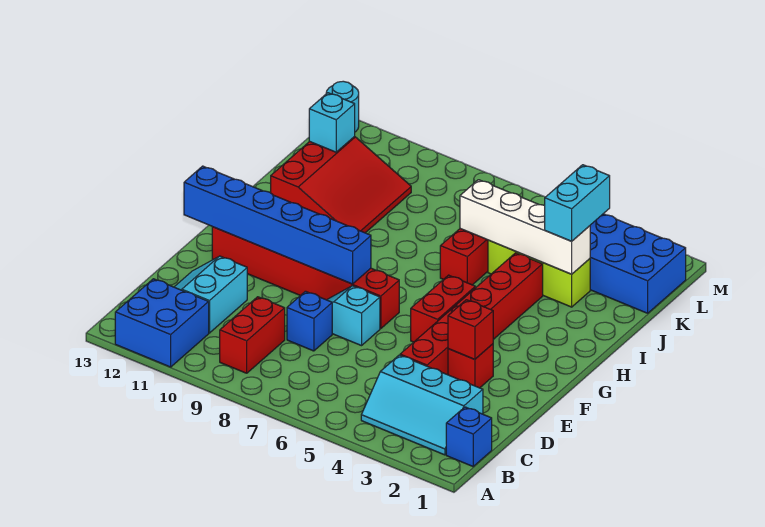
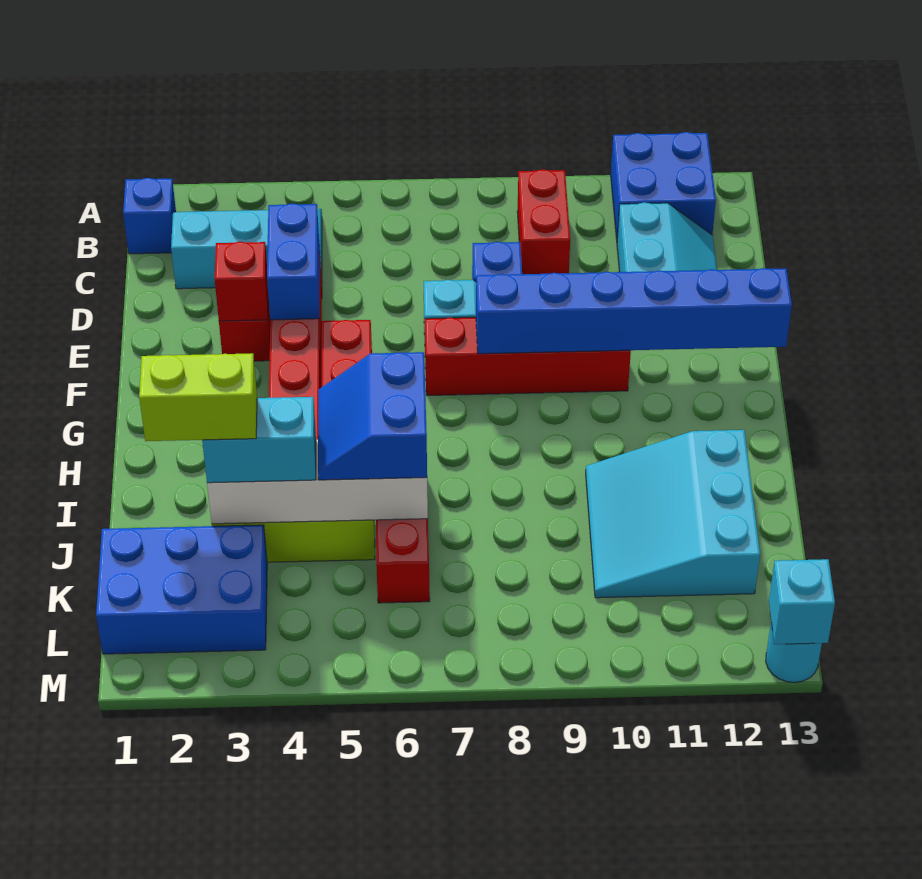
none -> blue 1x2 brick [267,203,320,320]
red 1x6 brick [212,227,399,329] -> red 1x4 brick [425,317,631,395]
none -> blue 2x2 slope [318,352,427,480]
red 3x3 slope [271,136,411,233] -> cyan 3x3 slope [586,430,760,598]
none -> lime 1x2 brick [139,353,257,441]
cyan 1x2 brick [545,165,610,241] -> cyan 1x2 brick turned to [202,397,316,483]
cyan 1x1 brick [309,93,355,152] -> cyan 1x1 brick moved to [769,559,835,644]

